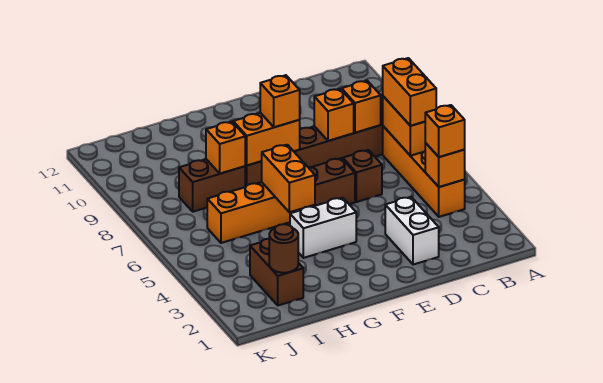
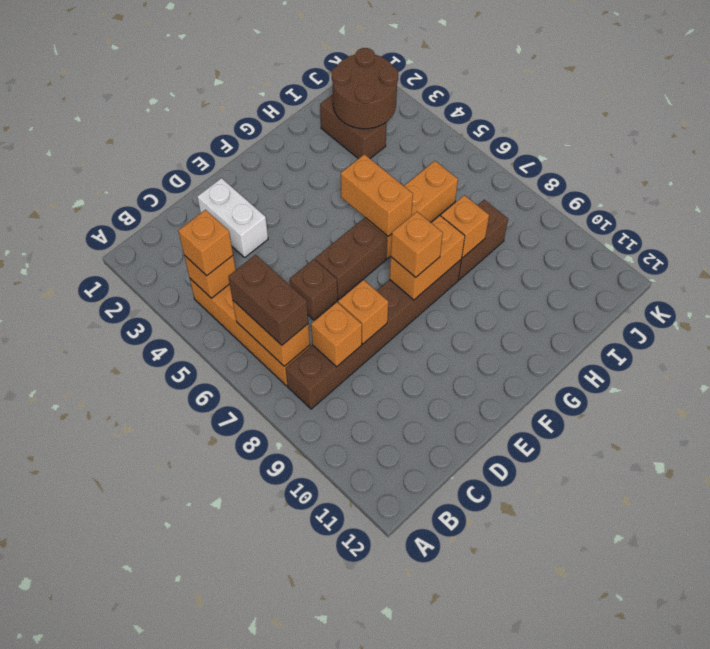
orange 1x2 brick [383,58,436,126] -> brown 1x2 brick [228,255,308,345]
white 1x2 brick [290,198,356,258] -> none
brown 1x1 round brick [269,224,298,273] -> brown 2x2 round brick [332,48,398,129]

